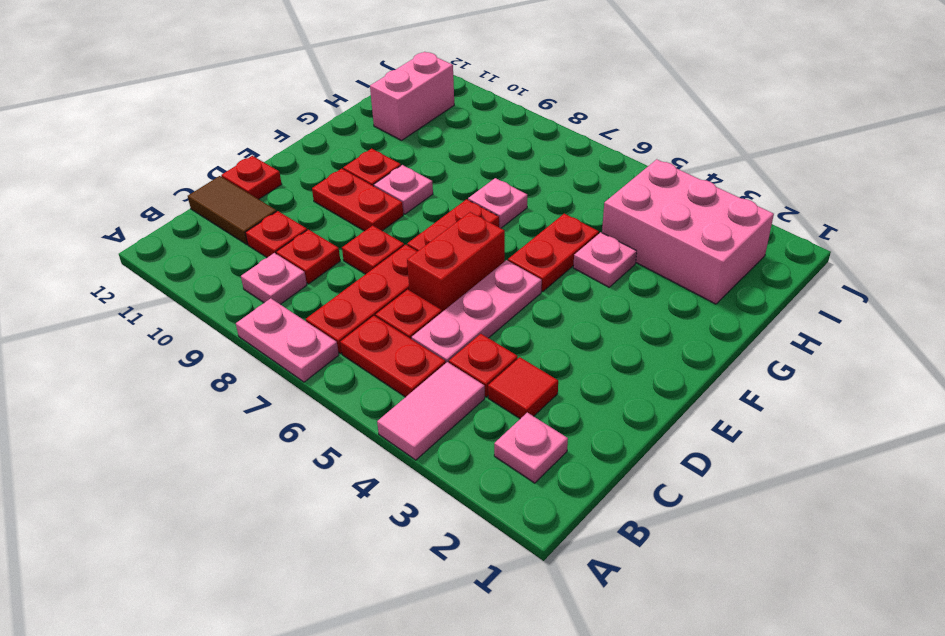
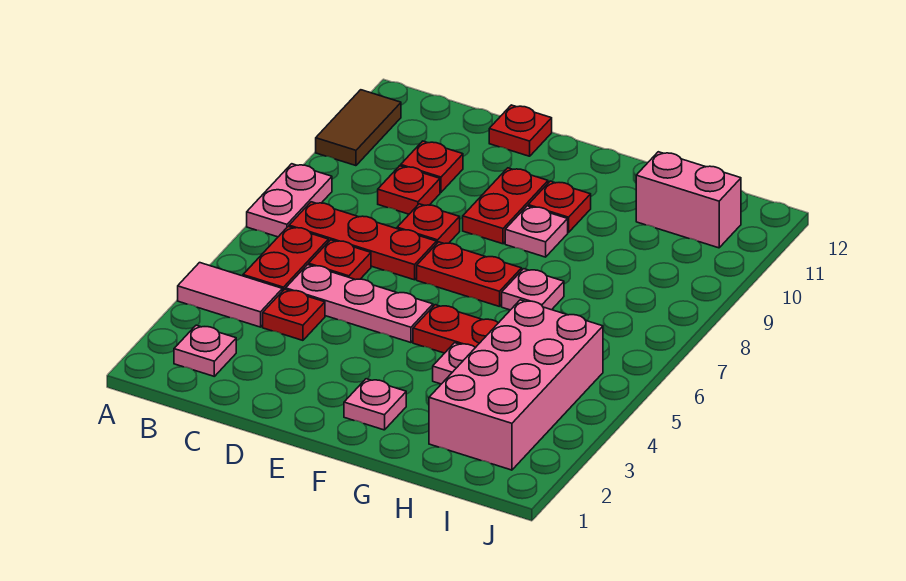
pink 1x1 plate [241,253,307,304] -> pink 1x1 plate moved to [344,379,406,430]
red 1x1 tile [488,357,558,419] -> none
brown 1x2 tile [188,176,277,244] -> brown 1x2 tile moved to [316,90,401,166]
red 1x2 brick [407,212,505,312] -> none
pink 2x3 brick [602,159,774,304] -> pink 2x4 brick [429,300,603,470]

